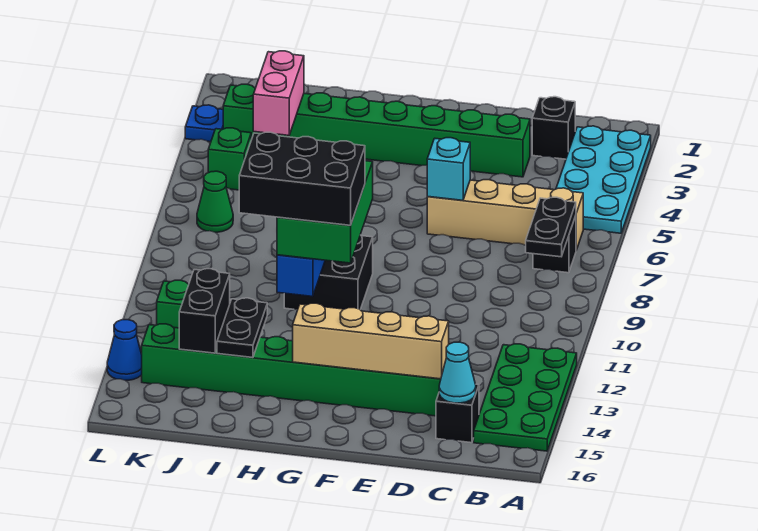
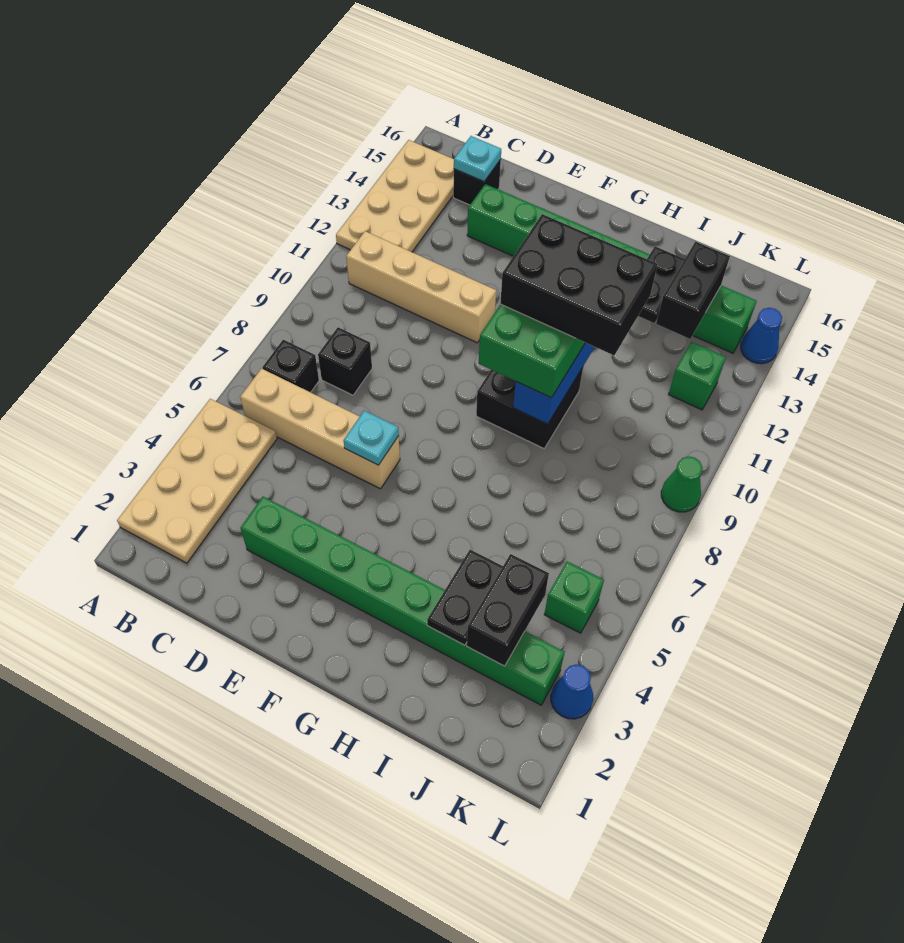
cyan 2x4 plate [556,126,651,233] -> tan 2x4 plate [117,399,277,563]
green 2x4 plate [474,344,577,451] -> tan 2x4 plate [336,140,454,252]
black 1x2 plate [525,197,576,257] -> black 1x2 plate moved to [427,550,503,645]
black 1x1 brick [532,97,575,159] -> black 1x1 brick moved to [318,327,372,395]
cyan 1x1 cone [439,342,476,403] -> cyan 1x1 plate [454,136,501,182]
tan 1x4 brick [293,303,449,379] -> tan 1x4 brick moved to [346,231,496,343]
cyan 1x1 brick [427,138,470,200] -> cyan 1x1 plate [343,411,399,465]
pink 1x2 brick [253,51,304,135] -> black 1x2 brick [467,554,549,666]
green 1x1 cone [197,171,233,232] -> green 1x1 cone moved to [661,456,703,512]
blue 1x1 plate [185,105,223,142] -> blue 1x1 cone [551,664,593,719]

